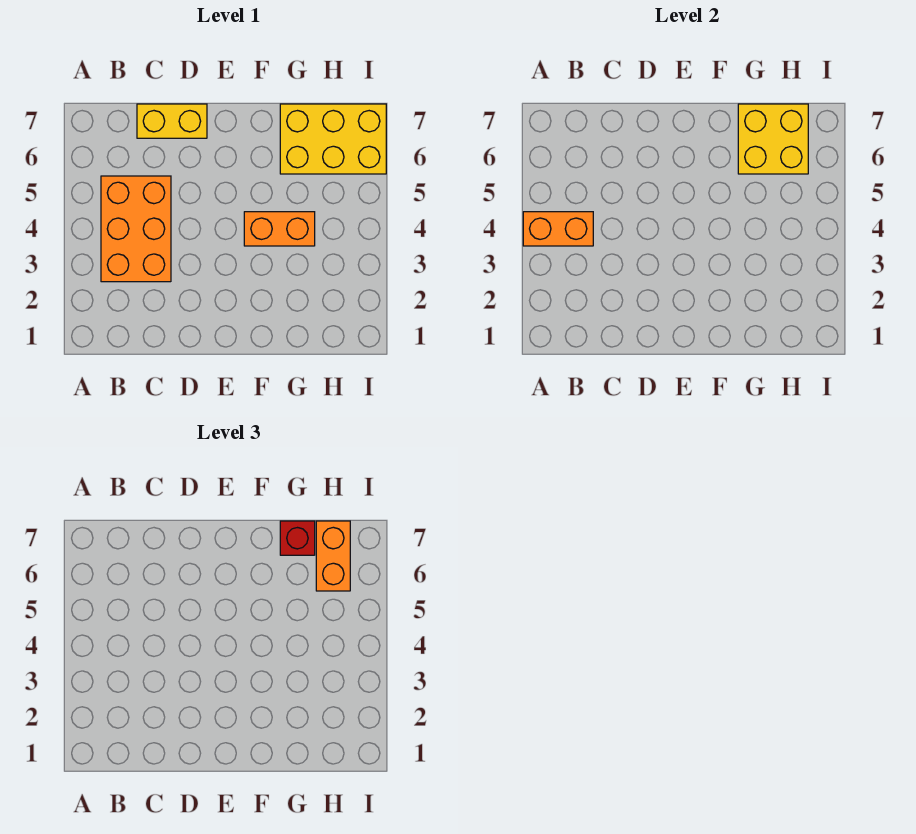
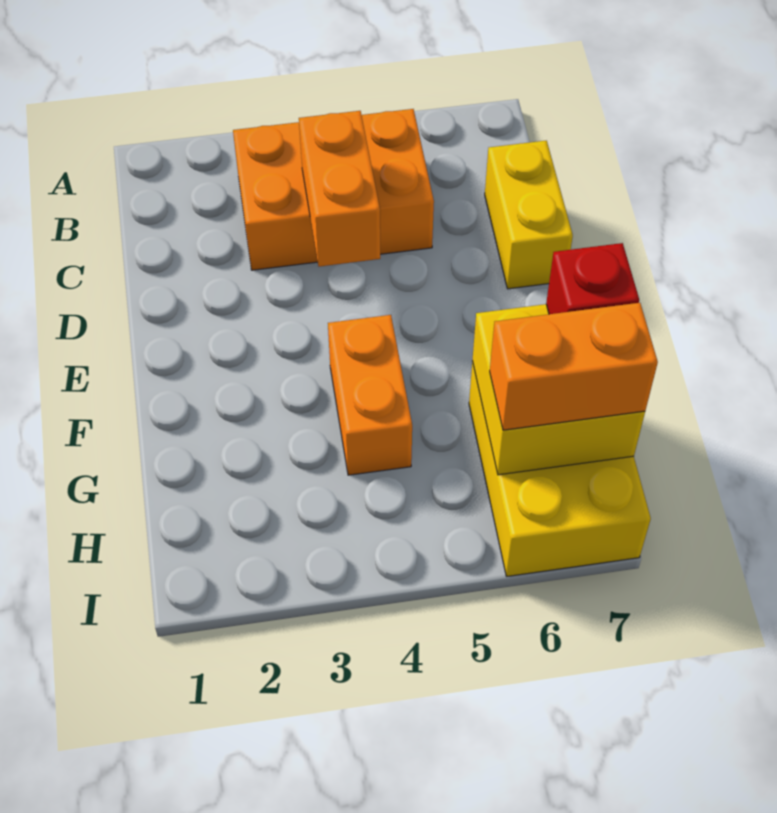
orange 1x2 brick [523,212,593,246] -> orange 1x2 brick moved to [299,111,380,267]

